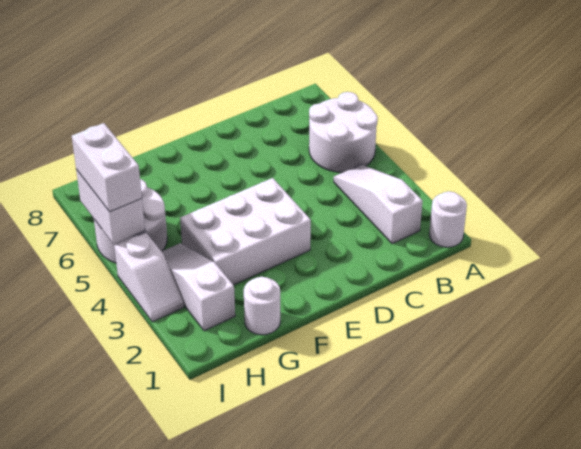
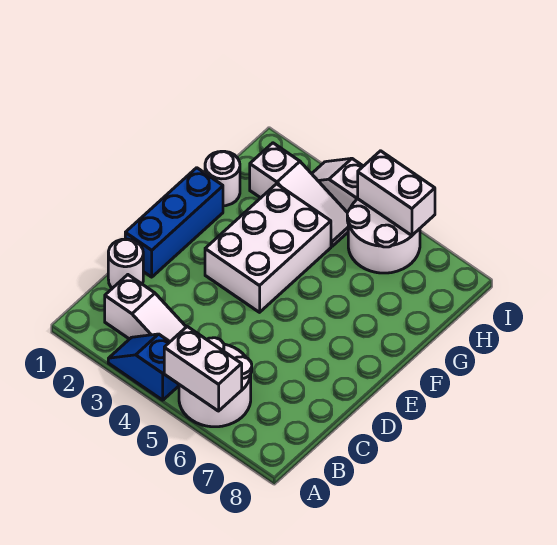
white 1x1 round brick [429,191,467,247] -> white 1x1 round brick moved to [108,239,143,288]
none -> blue 1x2 slope [108,334,179,400]
none -> blue 1x3 brick [125,168,223,277]
white 1x2 brick [72,123,142,212] -> white 1x2 brick moved to [164,327,242,411]

